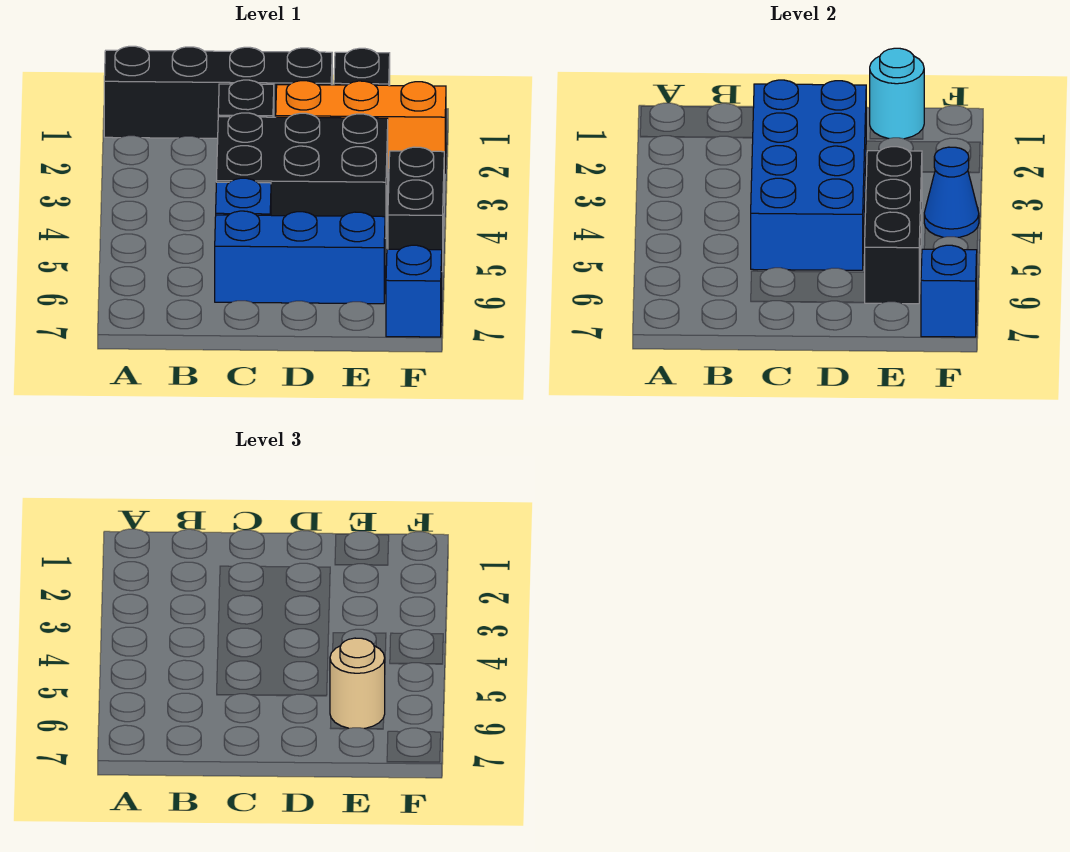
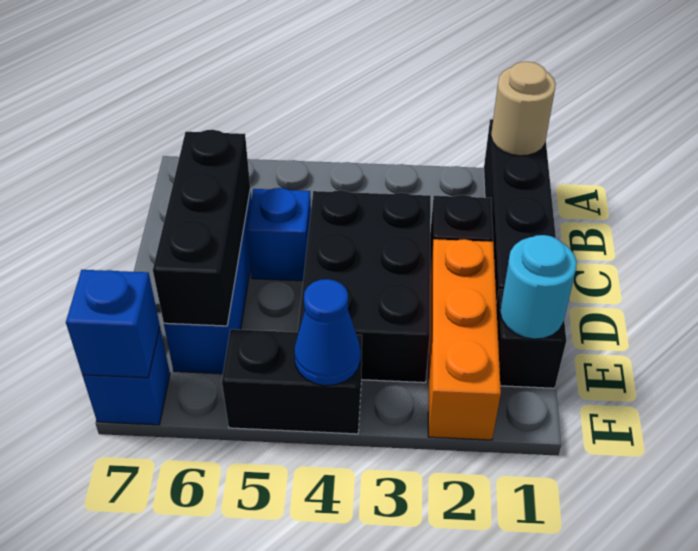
blue 2x4 brick [751,80,866,270] -> none
black 1x3 brick [864,147,922,304] -> black 1x3 brick turned to [153,130,250,326]
tan 1x1 round brick [330,638,385,728] -> tan 1x1 round brick moved to [491,62,556,156]

